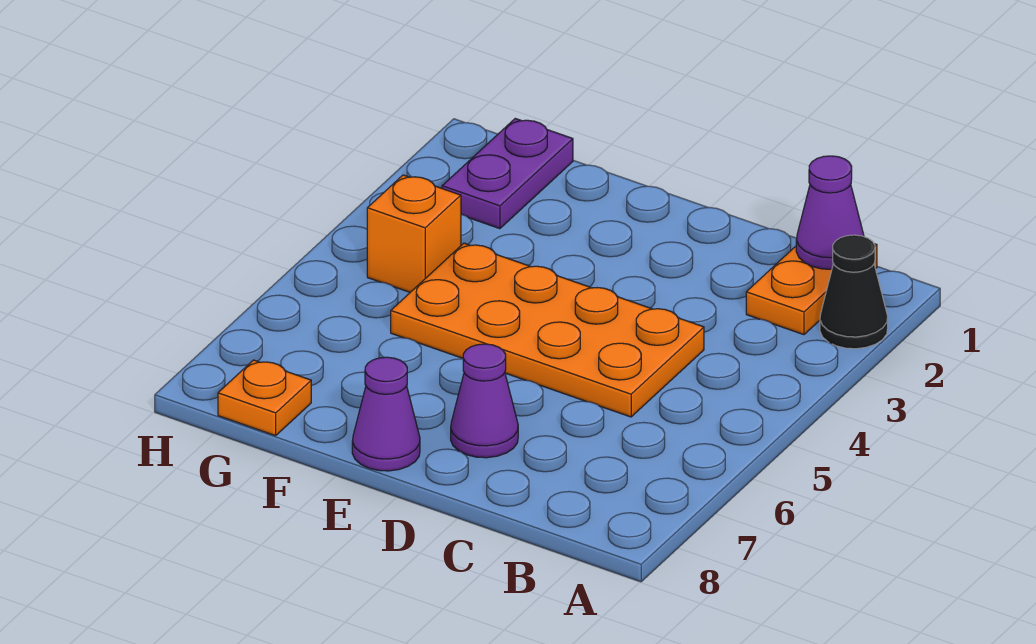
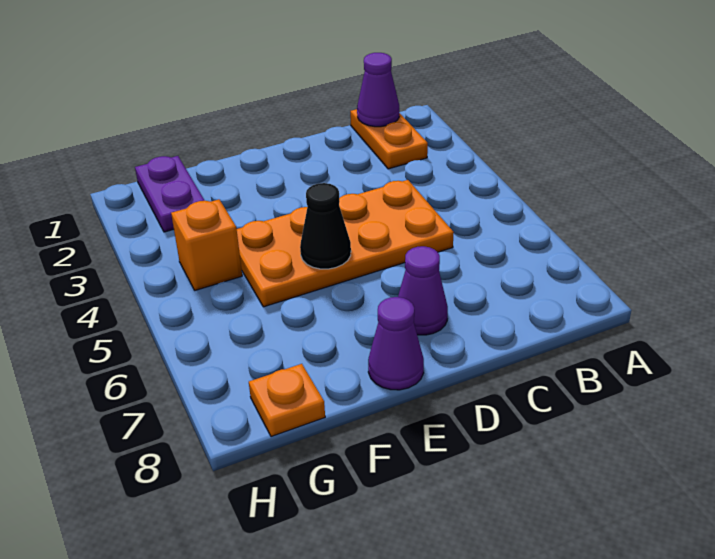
black 1x1 cone [820,235,888,349] -> black 1x1 cone moved to [300,183,351,269]

